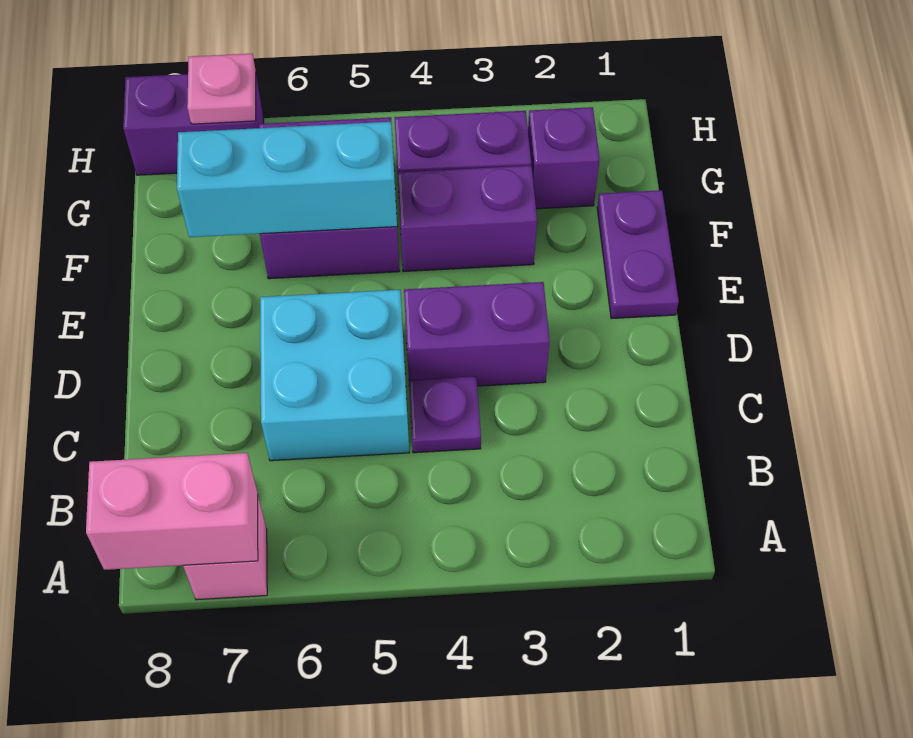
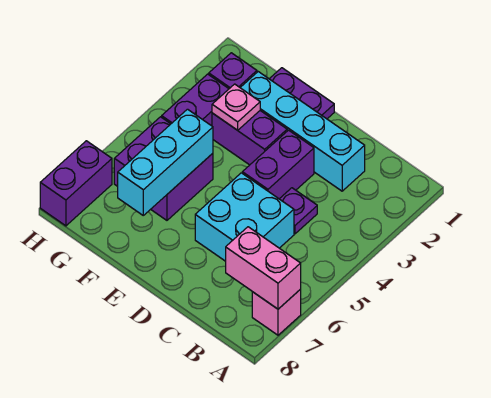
pink 1x2 brick [86,453,258,570] -> pink 1x2 brick turned to [226,227,301,309]
none -> cyan 1x4 brick [240,72,365,191]
purple 1x2 brick [398,166,537,272] -> purple 1x2 brick turned to [212,111,287,165]
pink 1x1 plate [187,54,256,124] -> pink 1x1 plate moved to [212,84,260,130]

